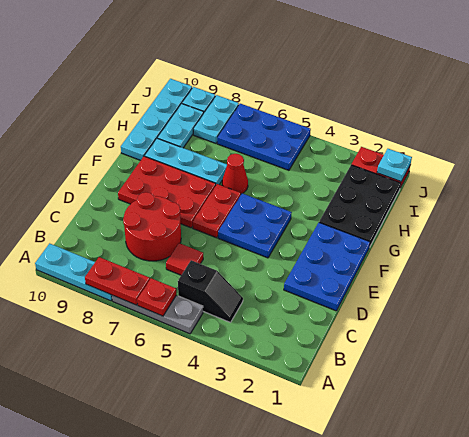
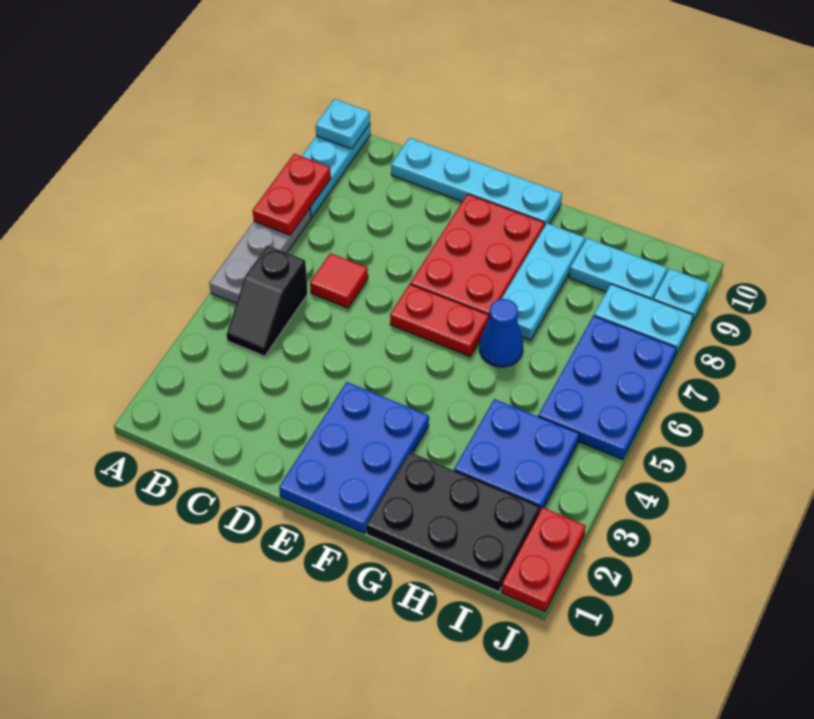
red 1x1 plate [137,278,176,316] -> none
red 2x2 round brick [123,192,181,261] -> none
blue 2x3 plate [284,223,370,311] -> blue 2x3 plate turned to [279,382,429,533]
blue 2x2 plate [218,193,292,258] -> blue 2x2 plate moved to [454,399,579,511]
red 1x1 cone [222,154,248,194] -> blue 1x1 cone [480,299,523,367]
cyan 1x4 plate [121,79,192,160] -> cyan 1x4 plate moved to [391,138,562,226]
cyan 1x1 plate [377,149,412,182] -> cyan 1x1 plate moved to [316,99,370,149]

